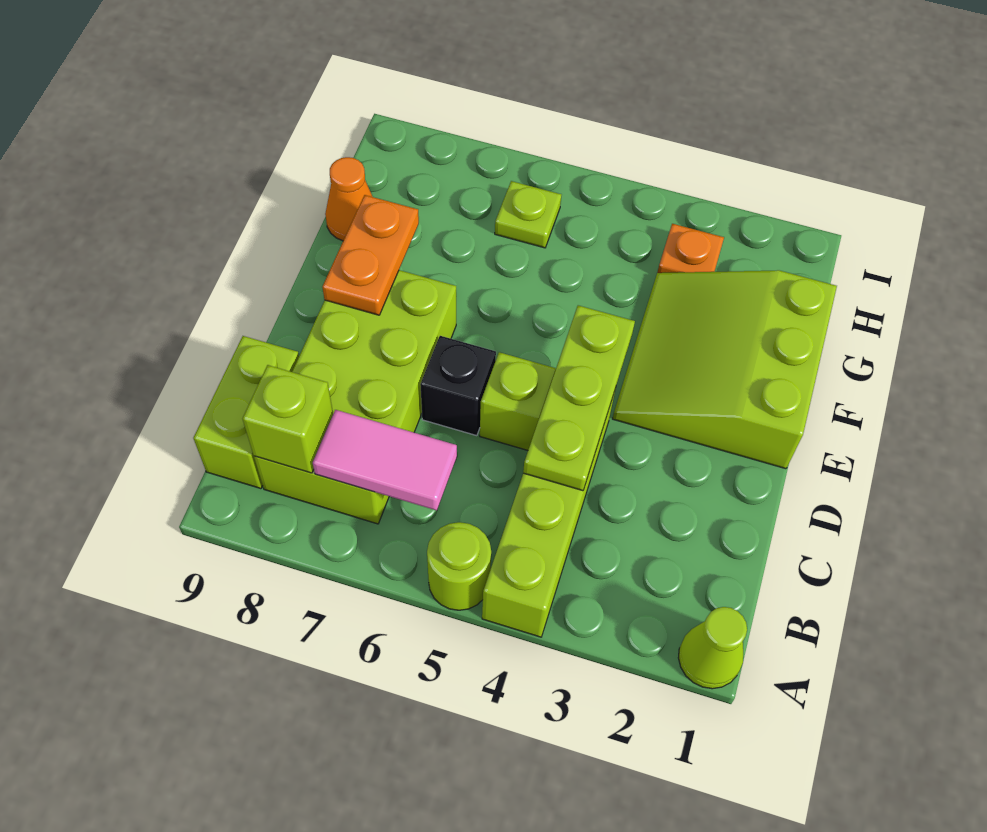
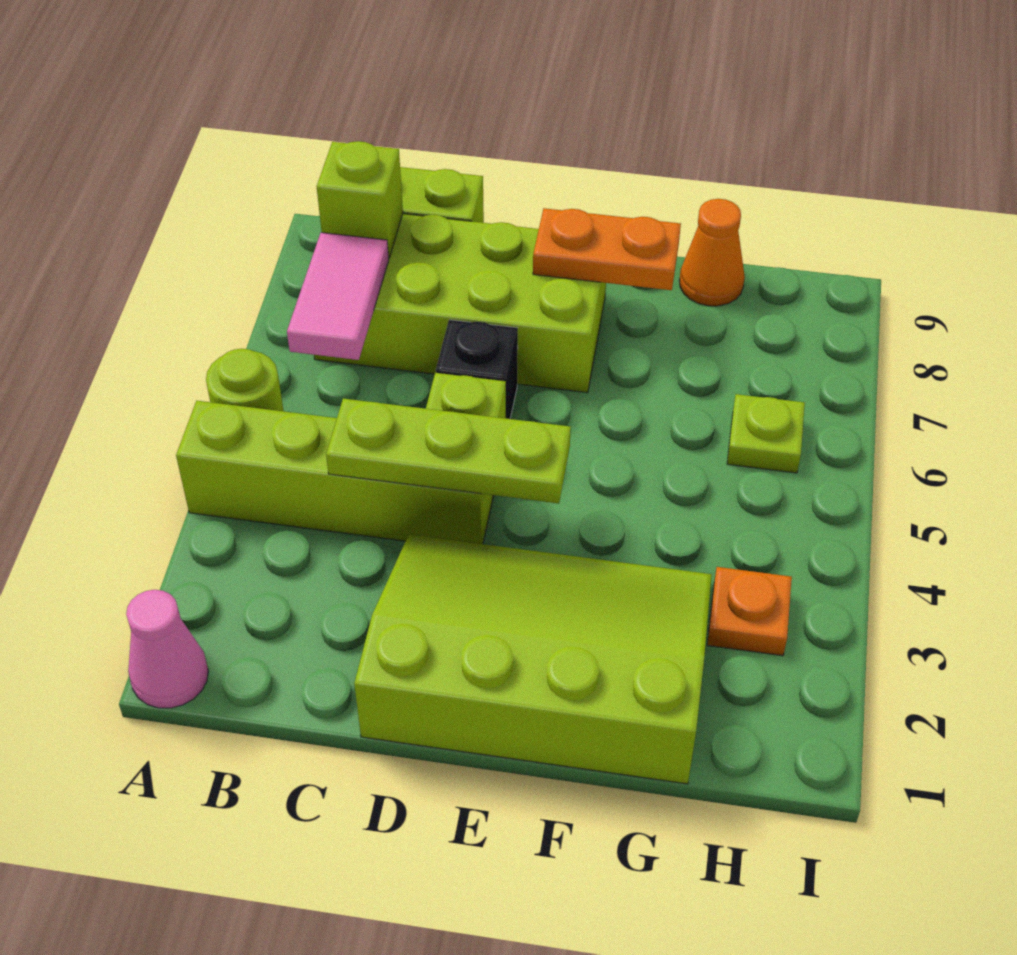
lime 1x1 cone [678,607,747,689] -> pink 1x1 cone [126,590,208,708]
lime 3x3 slope [613,270,837,469] -> lime 3x4 slope [354,535,712,784]

